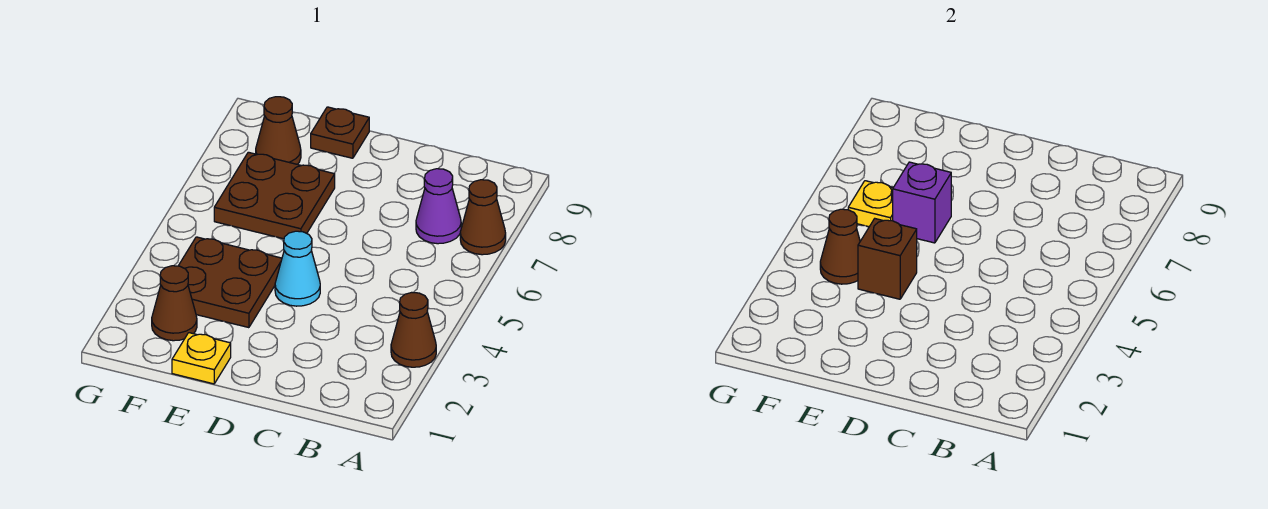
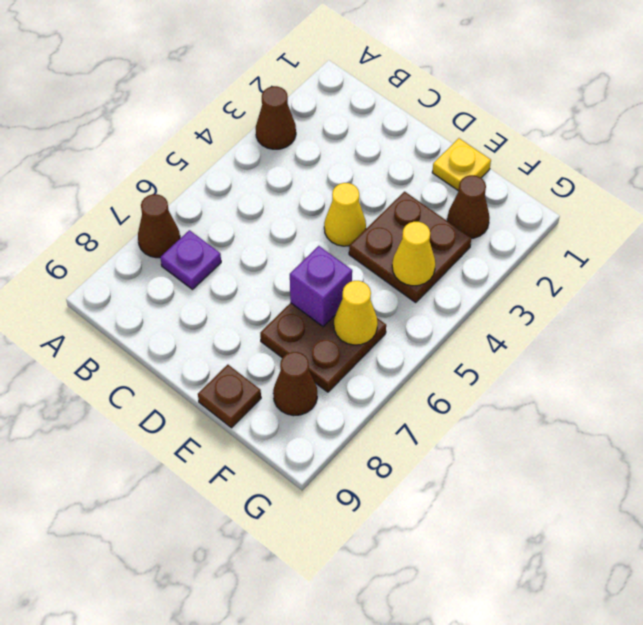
purple 1x1 cone [416,169,461,244] -> purple 1x1 plate [160,230,221,289]
cyan 1x1 cone [275,231,320,306] -> yellow 1x1 cone [324,183,366,246]
brown 1x1 brick [858,219,917,299] -> none
brown 1x1 cone [820,209,860,284] -> yellow 1x1 cone [392,222,435,286]
yellow 1x1 plate [848,181,893,227] -> yellow 1x1 cone [334,281,378,345]

